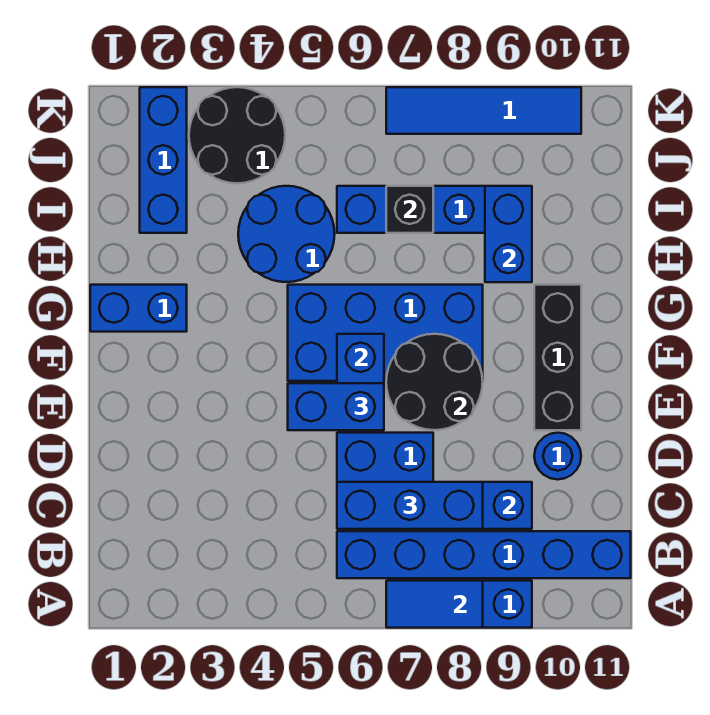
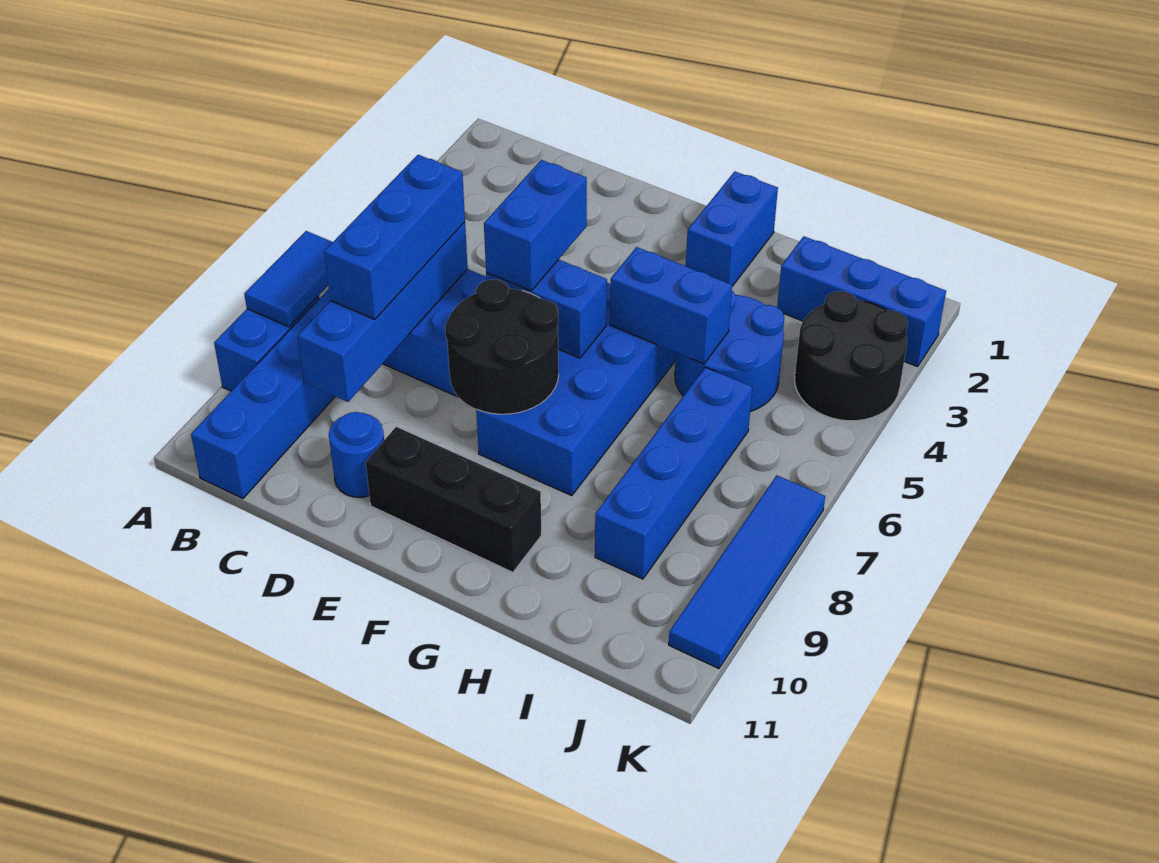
blue 1x2 brick [485,186,532,282] -> blue 1x2 brick moved to [610,247,732,364]
black 1x1 brick [386,186,433,233] -> none

